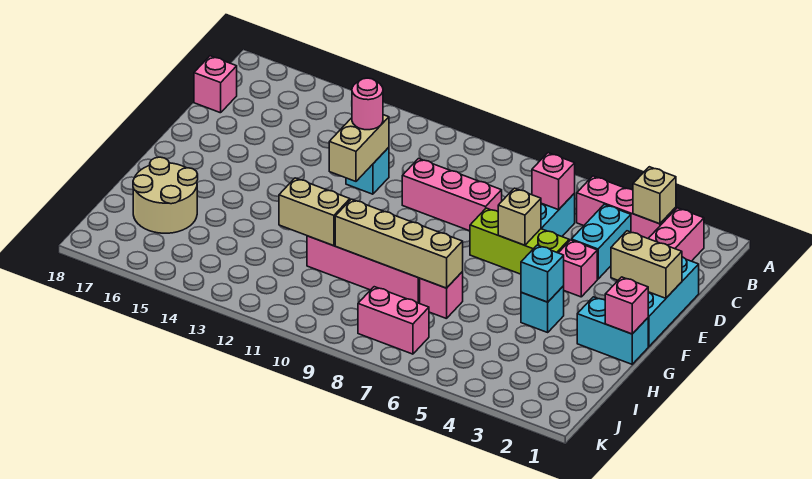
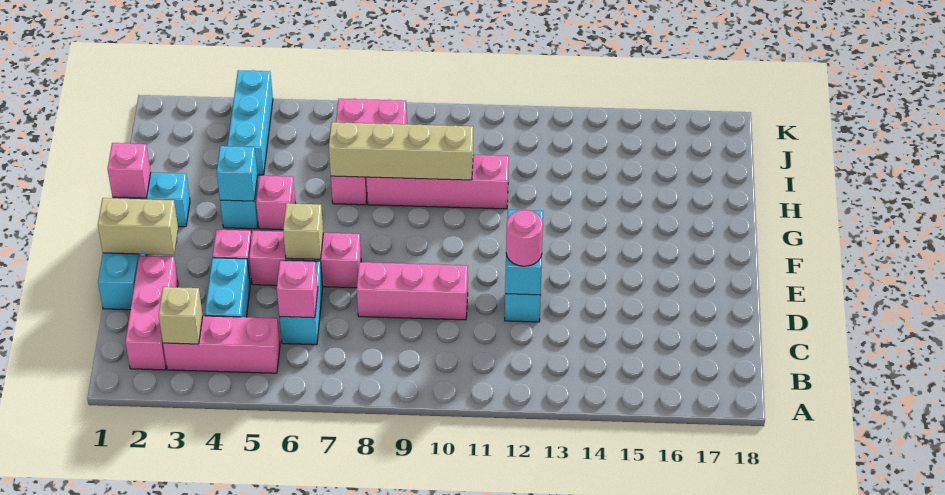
pink 1x1 brick [194,56,237,113] -> pink 1x1 brick moved to [256,176,296,230]
tan 1x2 brick [329,115,389,181] -> cyan 1x2 brick [505,210,543,295]
lime 1x3 brick [470,208,569,274] -> pink 1x3 brick [249,231,361,288]
tan 1x2 brick [279,178,350,246] -> none
tan 2x2 round brick [133,157,198,233] -> none
none -> cyan 1x3 brick [228,70,273,175]

